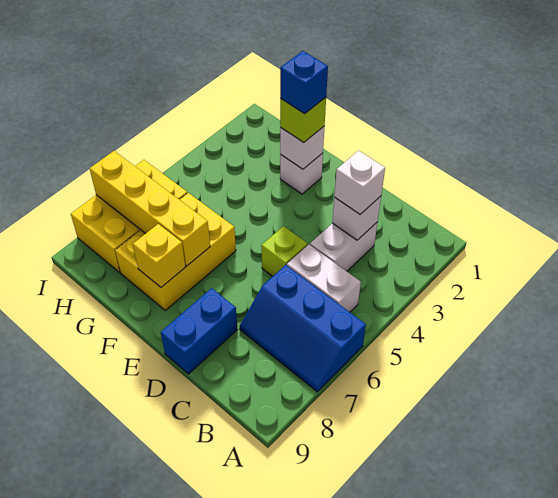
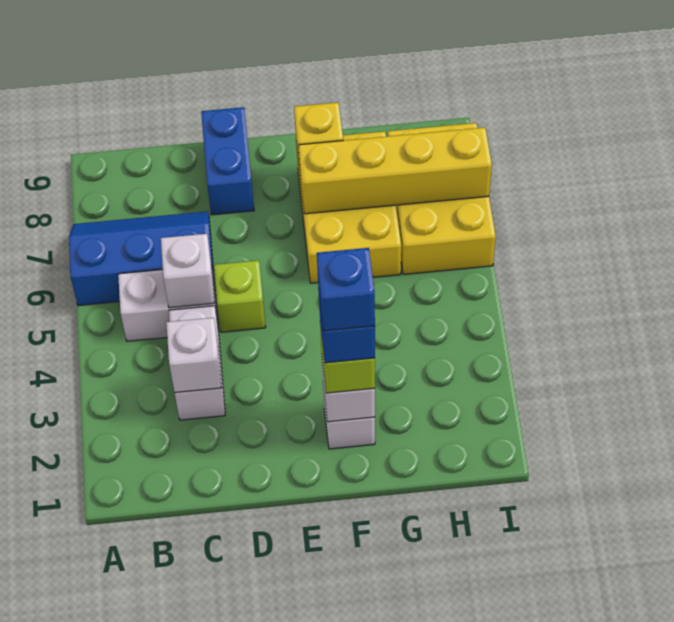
white 1x1 brick [334,151,385,214] -> white 1x1 brick moved to [161,234,215,308]
none -> blue 1x1 brick [317,248,375,331]

